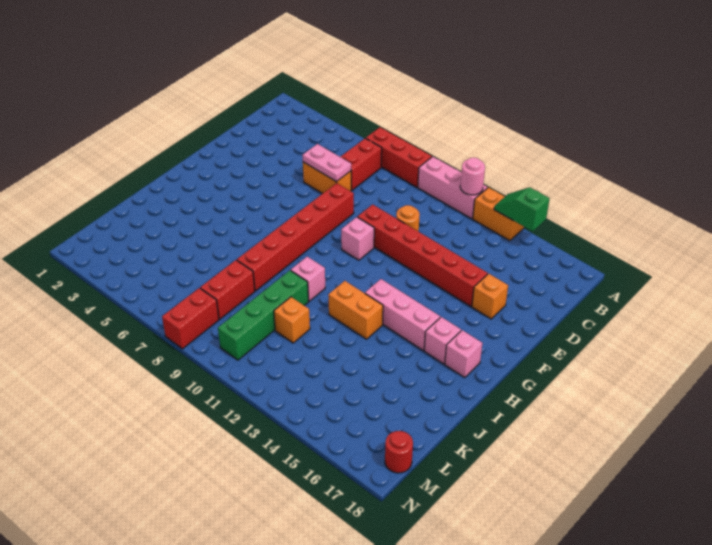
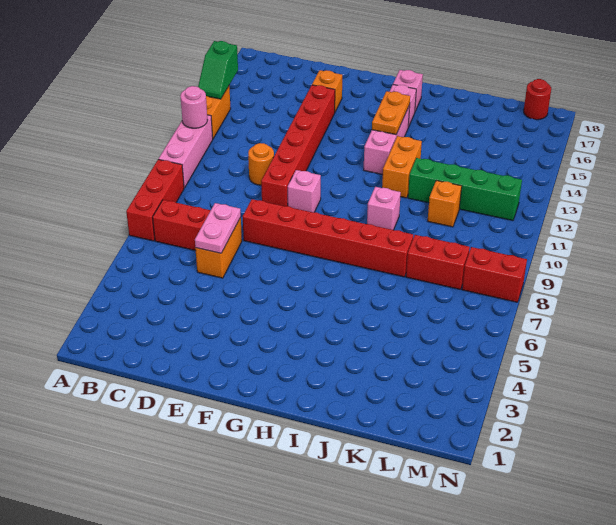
none -> orange 1x2 plate [372,91,410,135]
green 1x4 brick [218,270,309,360] -> green 1x4 brick moved to [408,158,522,221]

